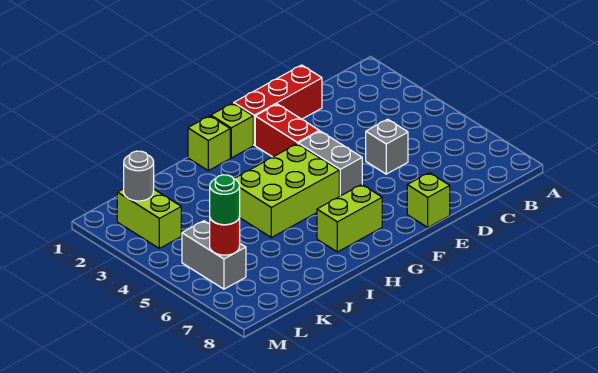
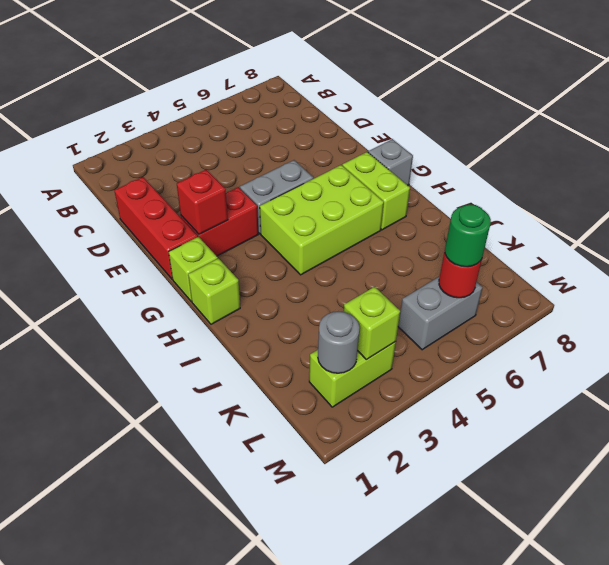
grey 1x1 brick [366,119,408,174] -> grey 1x1 brick moved to [368,139,413,185]
lime 1x1 brick [407,173,450,227] -> lime 1x1 brick moved to [344,287,400,360]
none -> red 1x1 brick [177,170,228,234]
lime 2x3 brick [234,144,339,238] -> lime 2x3 brick turned to [260,165,384,275]

